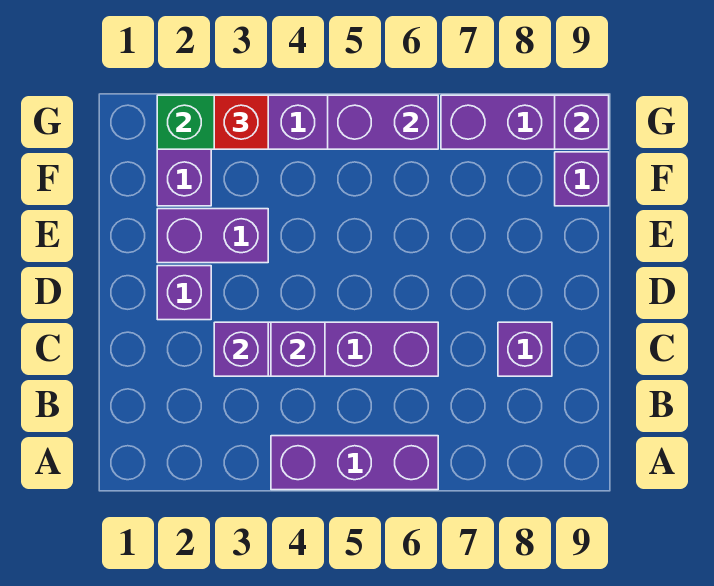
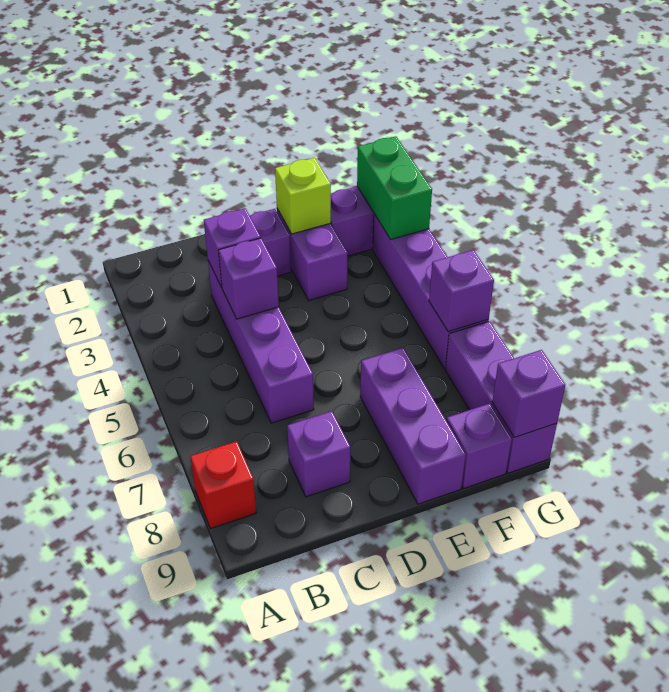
purple 1x3 brick [271,436,438,490] -> purple 1x3 brick moved to [360,348,466,504]
none -> lime 1x1 brick [275,158,331,234]
red 1x1 brick [214,95,268,149] -> red 1x1 brick moved to [190,441,256,529]
purple 1x2 brick [328,95,438,149] -> purple 1x1 brick [429,250,494,332]

